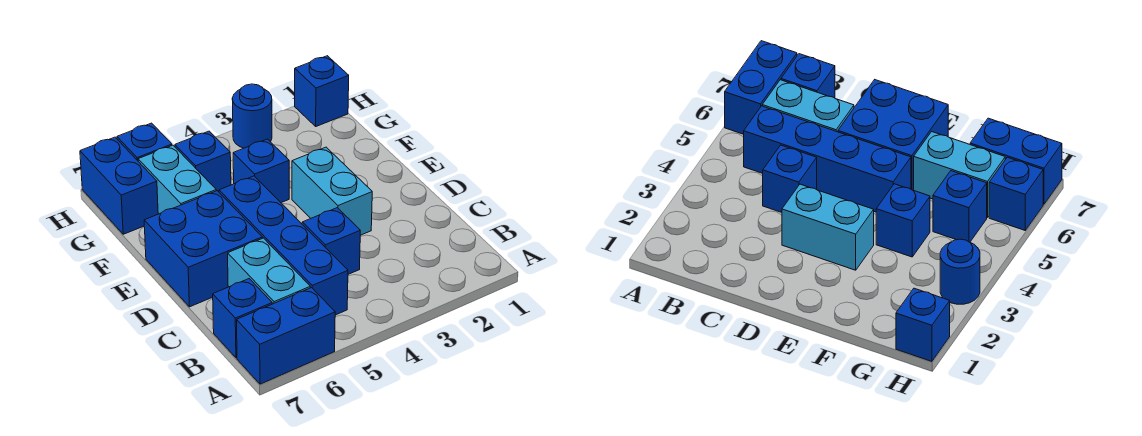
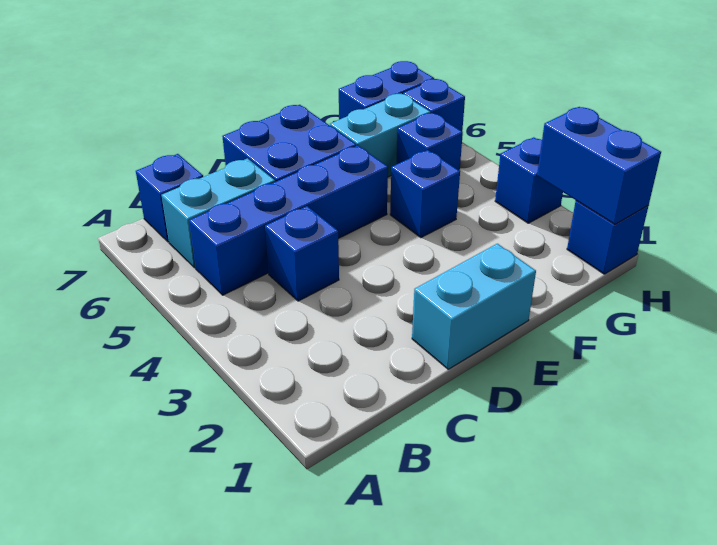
blue 1x2 brick [237,288,335,384] -> blue 1x2 brick moved to [537,107,661,224]
cyan 1x2 brick [292,147,372,235] -> cyan 1x2 brick moved to [412,244,536,369]
blue 1x1 round brick [232,84,272,148] -> blue 1x1 brick [495,137,563,223]

